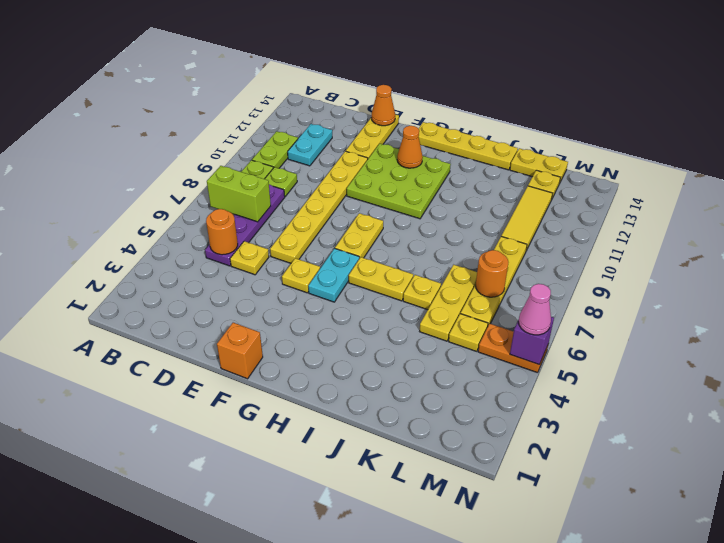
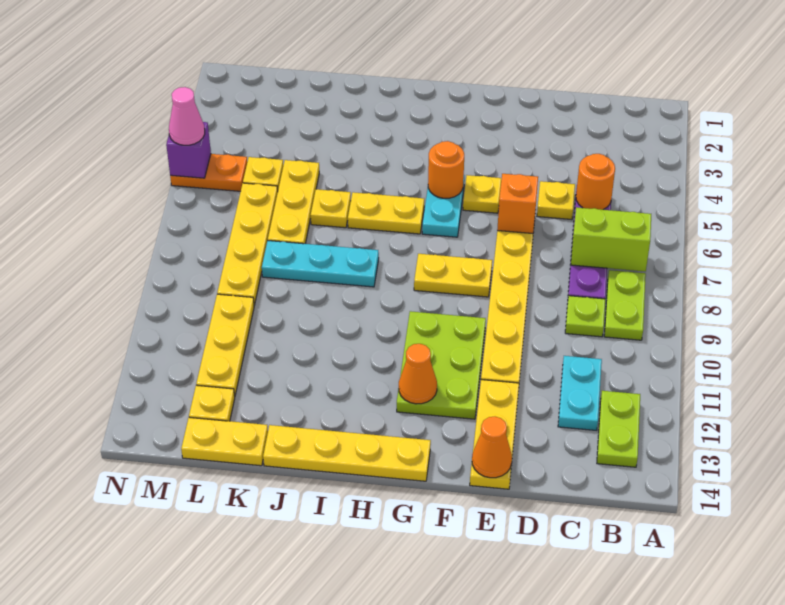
lime 1x2 plate [252,131,298,168] -> lime 1x2 plate moved to [597,391,640,467]
orange 1x1 brick [217,323,263,379] -> orange 1x1 brick moved to [497,174,538,234]
lime 3x3 plate [347,144,451,219] -> lime 2x3 plate [397,311,486,419]
yellow 1x2 plate [335,213,383,259] -> yellow 1x2 plate turned to [414,254,492,297]
none -> cyan 1x3 plate [262,241,379,287]
orange 1x1 round brick [476,250,508,297] -> orange 1x1 round brick moved to [428,141,464,198]
yellow 1x3 tile [502,186,553,251] -> yellow 1x3 plate [196,294,254,396]

